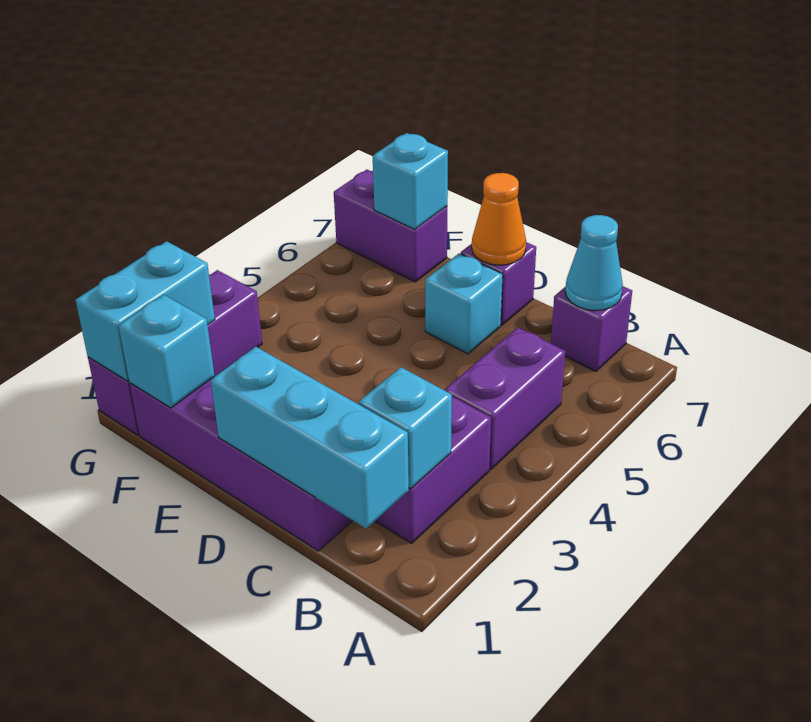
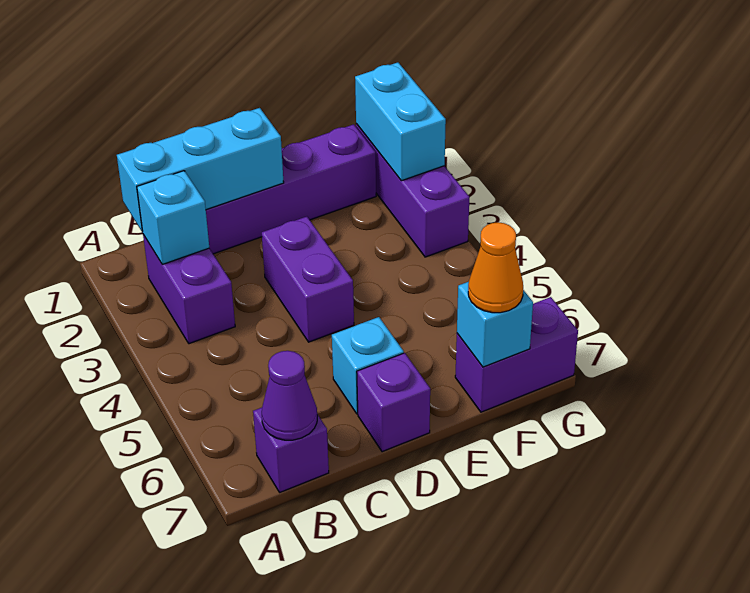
purple 1x2 brick [445,327,565,469] -> purple 1x2 brick moved to [262,217,354,342]
cyan 1x1 cone [565,215,623,311] -> purple 1x1 cone [262,351,317,440]
orange 1x1 cone [472,173,526,265] -> orange 1x1 cone moved to [468,222,523,313]
cyan 1x1 brick [118,295,214,408] -> none

